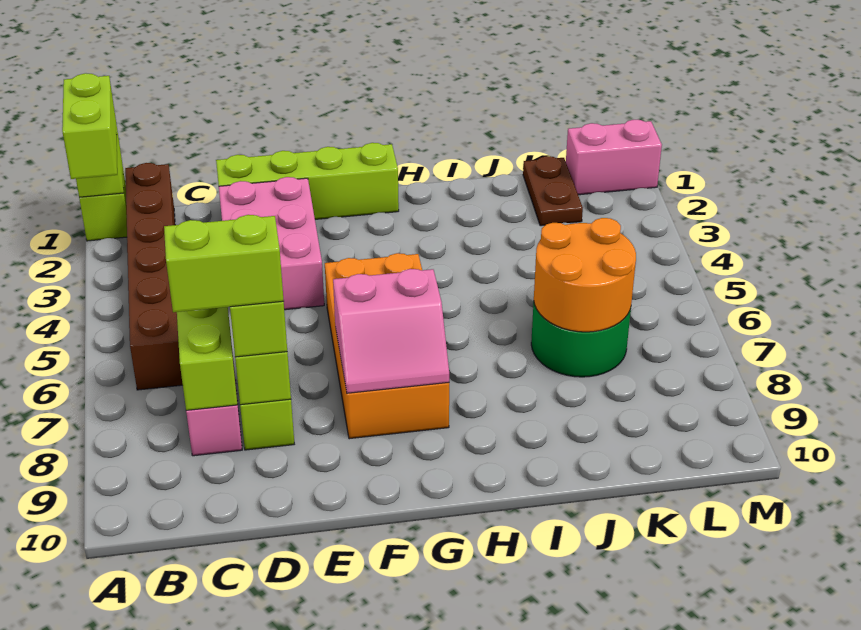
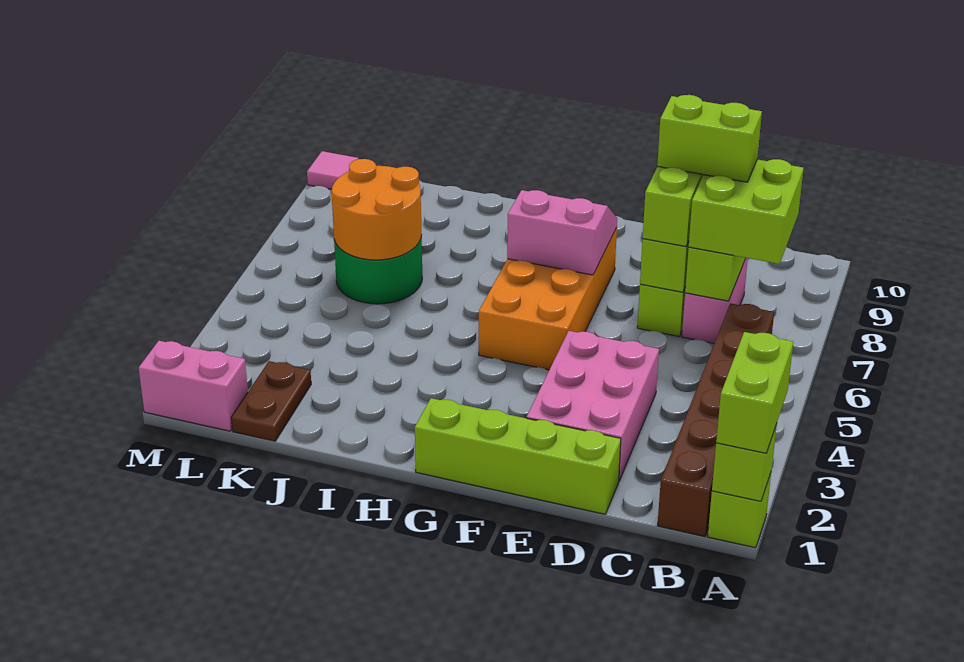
none -> lime 2x2 brick [689,159,803,264]
none -> pink 1x1 tile [307,151,358,189]

